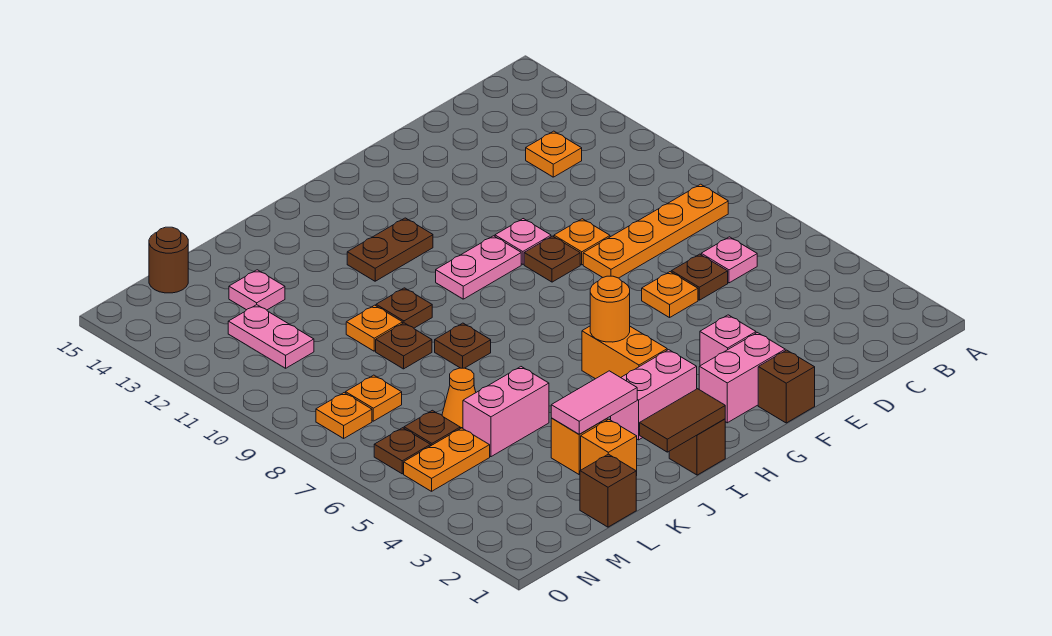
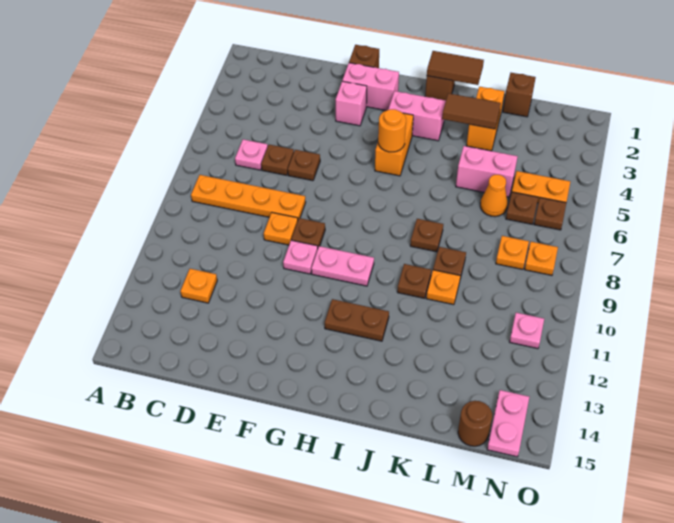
orange 1x1 plate [642,272,698,318] -> brown 1x1 plate [288,150,320,181]
pink 1x2 tile [551,371,637,434] -> brown 1x2 tile [442,93,501,129]
pink 1x1 plate [229,270,285,310] -> pink 1x1 plate moved to [510,313,544,349]
pink 1x2 plate [228,305,314,368] -> pink 1x2 plate moved to [487,390,529,457]

